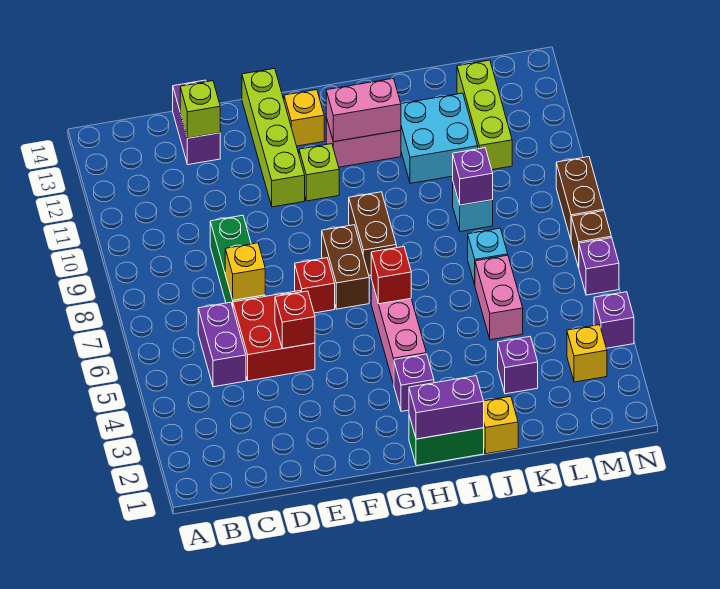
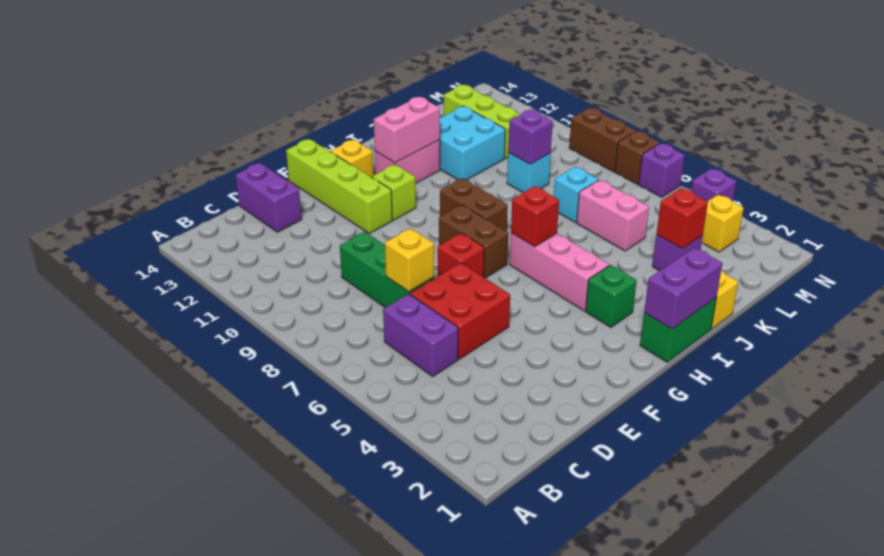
lime 1x1 brick [180,81,220,138] -> none
red 1x1 brick [275,291,315,349] -> red 1x1 brick moved to [657,188,708,249]
purple 1x1 brick [394,354,434,411] -> green 1x1 brick [585,265,637,327]

